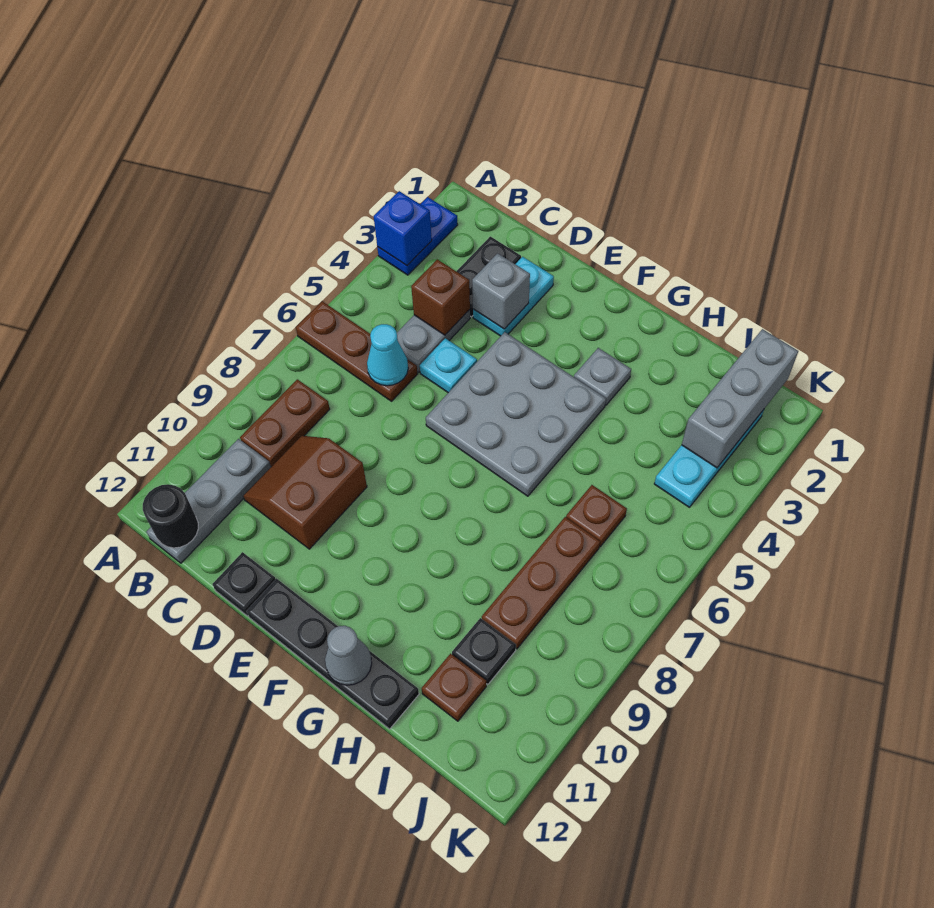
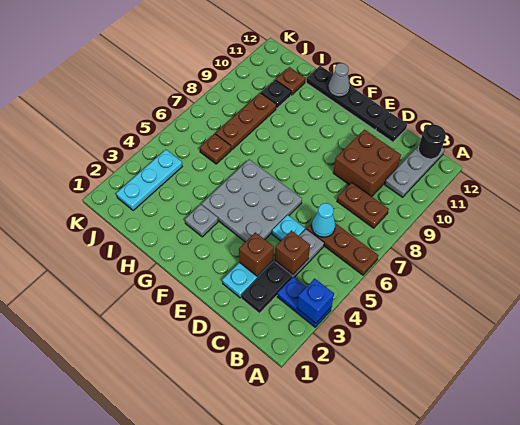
blue 1x2 plate [377,197,458,275] -> blue 1x2 plate turned to [277,277,331,327]
brown 1x2 plate [240,379,330,467] -> brown 1x2 plate turned to [337,183,389,228]
brown 2x2 slope [243,436,367,549] -> brown 2x2 brick [333,130,401,196]
grey 1x1 brick [472,253,530,329] -> brown 1x1 brick [239,232,274,276]
grey 1x3 brick [682,329,798,468] -> none

